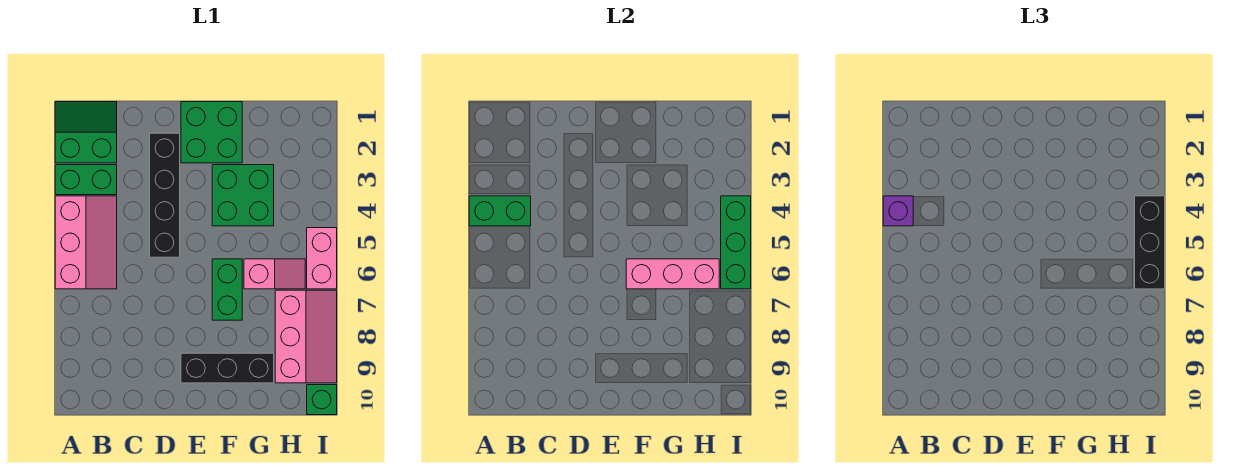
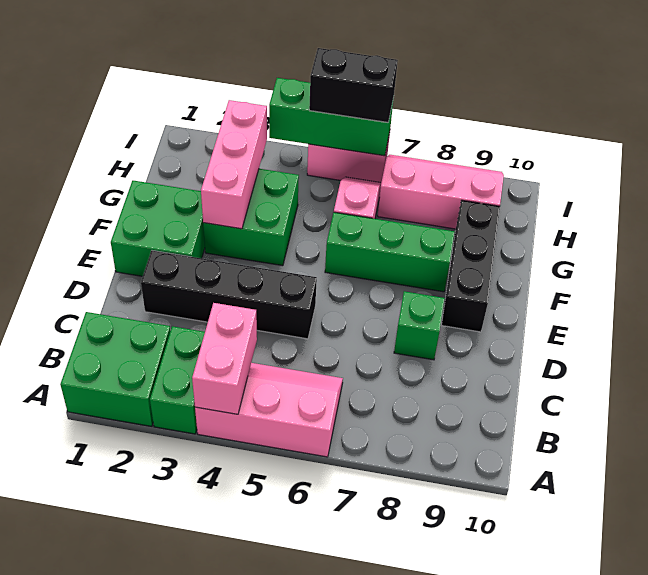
green 2x2 slope [55,102,117,163] -> green 2x2 brick [60,312,170,426]
green 1x2 brick [469,196,531,226] -> pink 1x2 brick [192,303,257,414]
purple 1x1 brick [883,196,913,226] -> none
green 1x2 brick [212,259,242,320] -> green 1x3 brick [325,212,454,292]
pink 1x3 brick [626,259,719,289] -> pink 1x3 brick moved to [201,100,267,229]
black 1x3 brick [1135,196,1165,289] -> black 1x2 brick [309,48,398,123]
green 1x1 brick [307,385,337,415] -> green 1x1 brick moved to [394,291,445,360]

